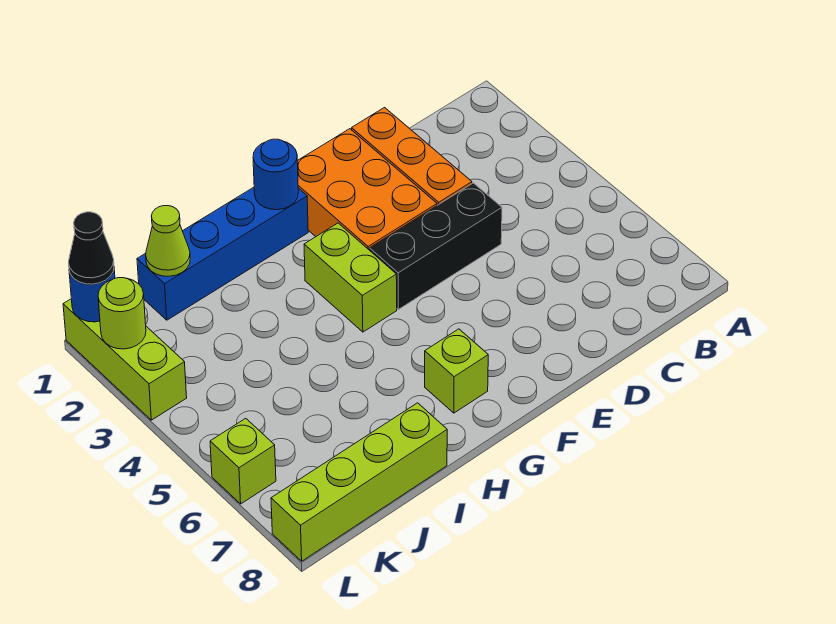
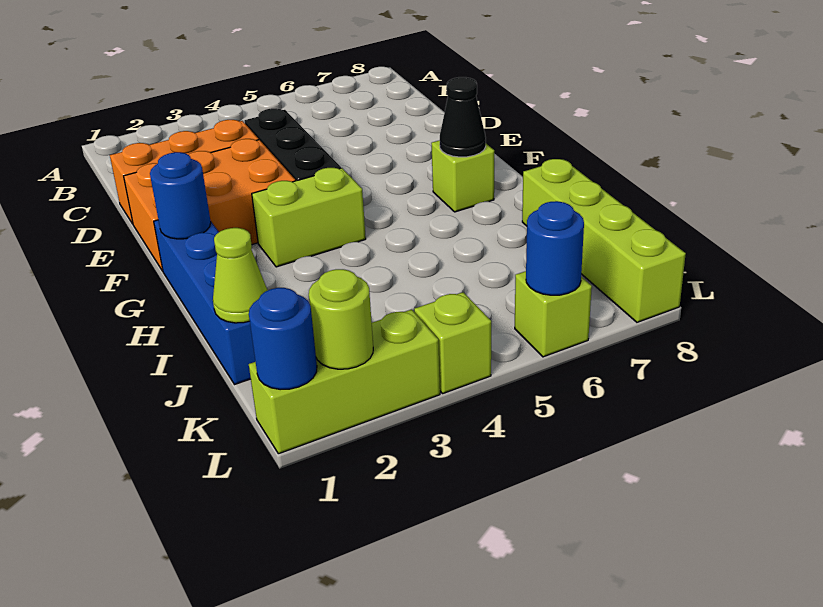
black 1x1 cone [68,212,114,284] -> black 1x1 cone moved to [440,77,486,157]
none -> lime 1x1 brick [414,292,491,394]
none -> blue 1x1 round brick [526,201,584,295]

